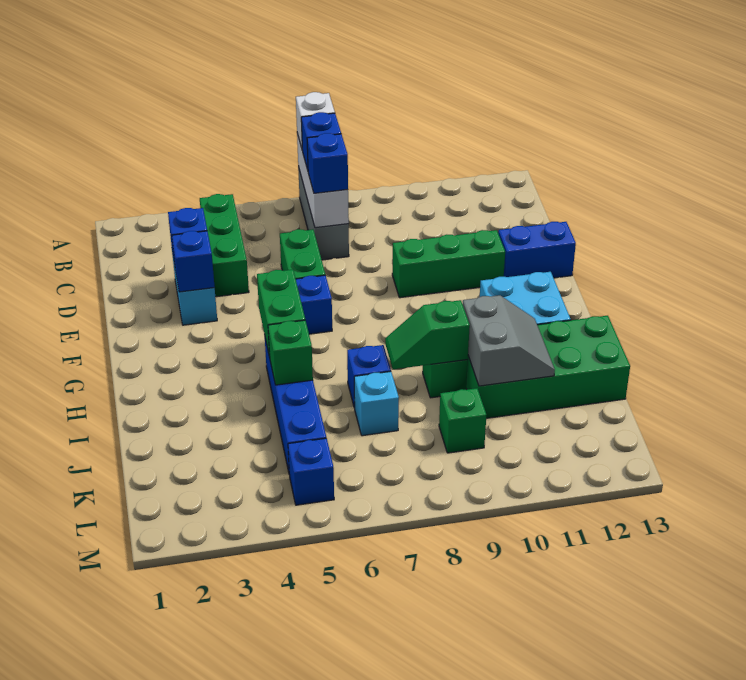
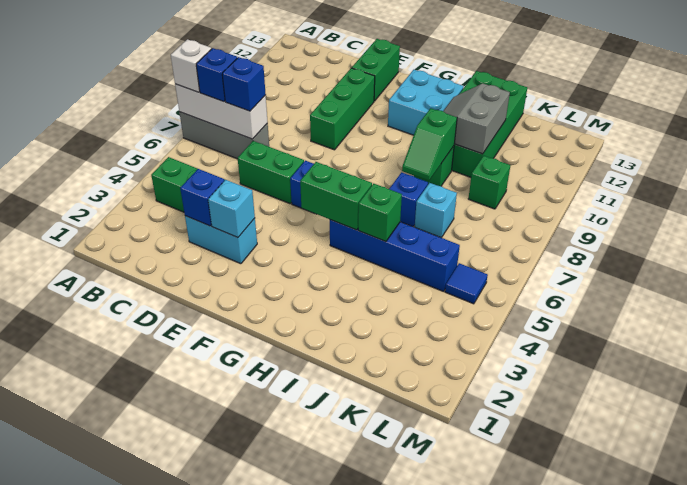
blue 1x1 brick [172,231,215,292] -> cyan 1x1 brick [208,180,255,238]
blue 1x2 brick [498,222,576,278] -> green 1x2 brick [352,39,400,101]
grey 2x2 slope [463,295,555,386] -> grey 2x2 slope turned to [443,84,510,154]
blue 1x1 brick [288,438,334,505] -> blue 1x1 tile [445,263,488,304]

